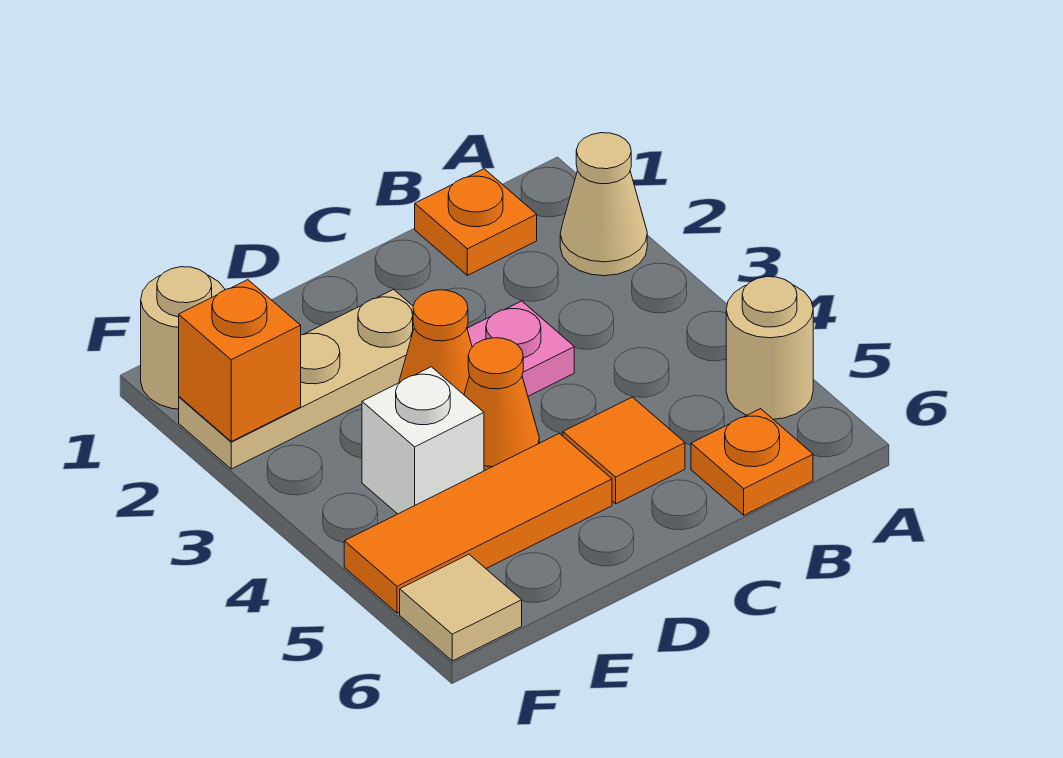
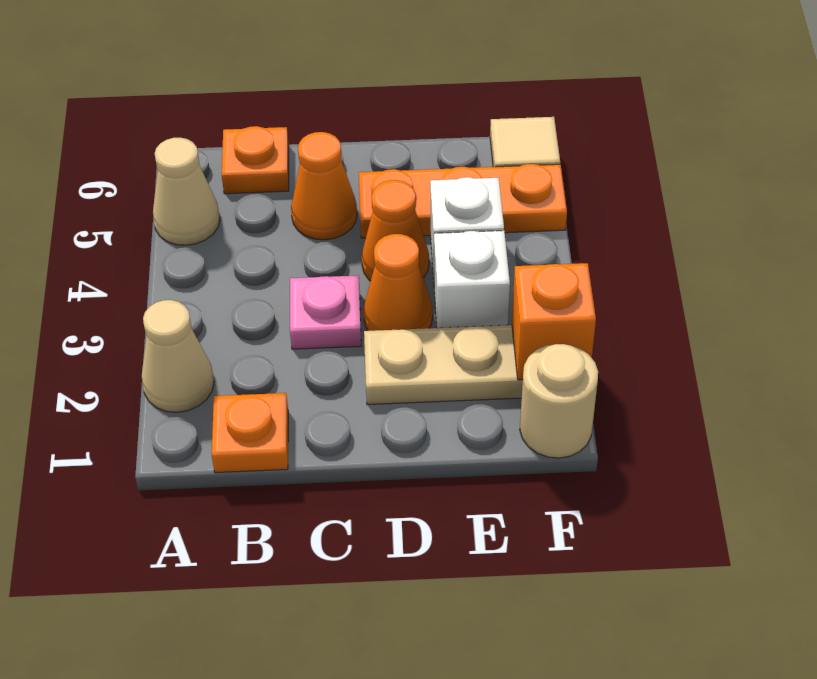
tan 1x1 round brick [726,277,813,419] -> tan 1x1 cone [153,138,220,245]
orange 1x1 tile [563,397,685,504] -> orange 1x1 cone [291,132,357,240]
orange 1x3 tile [344,433,612,613] -> orange 1x3 plate [359,164,567,238]
none -> white 1x1 brick [434,231,510,328]

